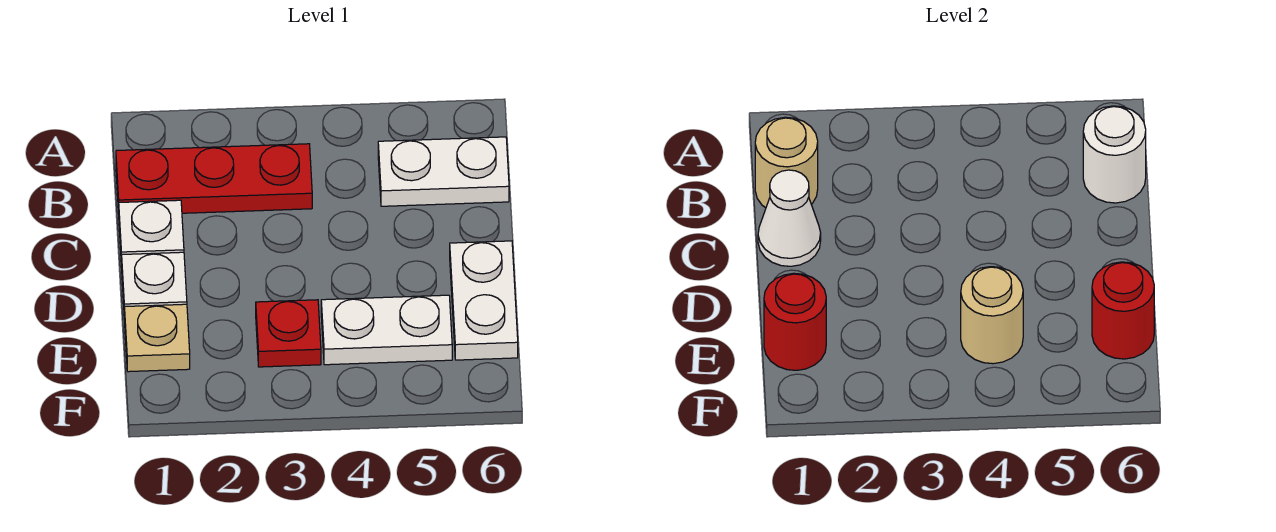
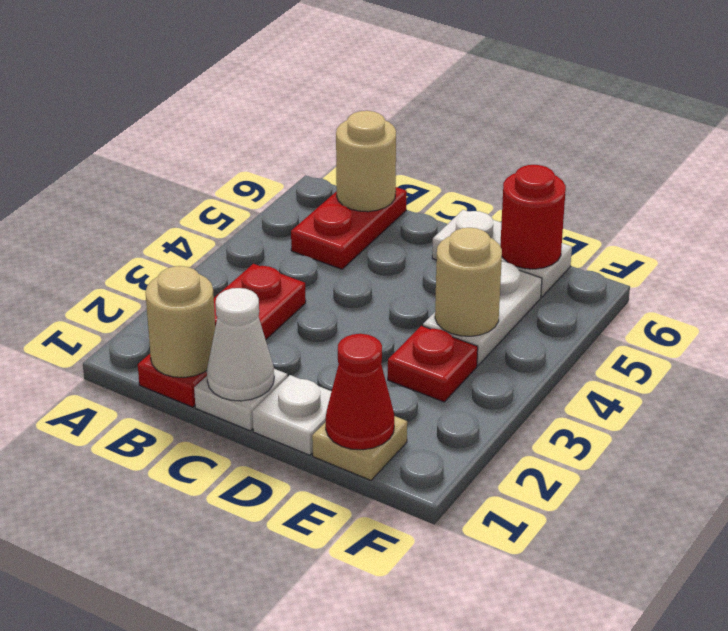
white 1x2 plate [378,137,509,206] -> red 1x2 plate [291,187,407,269]
white 1x1 round brick [1083,106,1146,203] -> tan 1x1 round brick [336,111,396,212]
red 1x1 round brick [764,273,826,370] -> red 1x1 cone [325,334,394,450]

